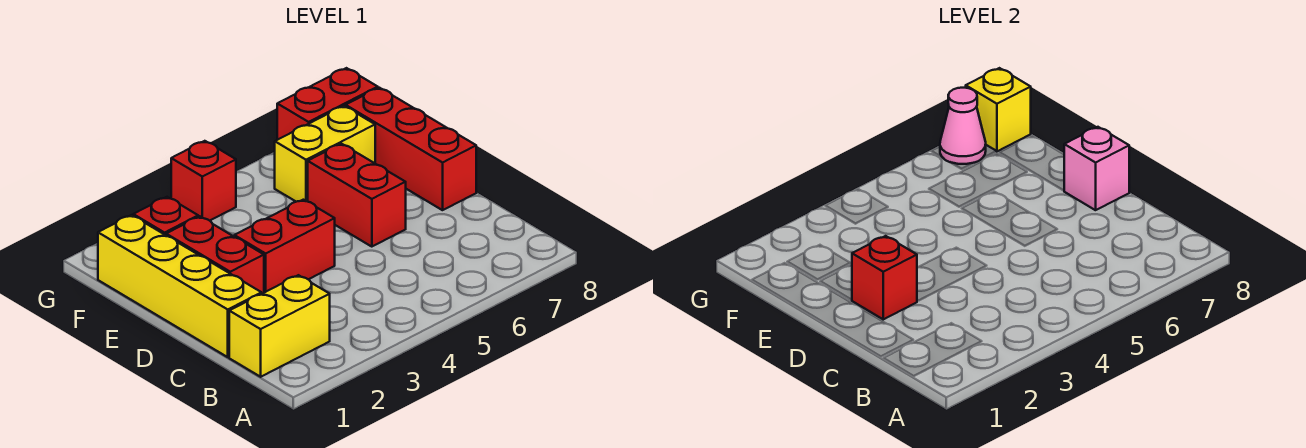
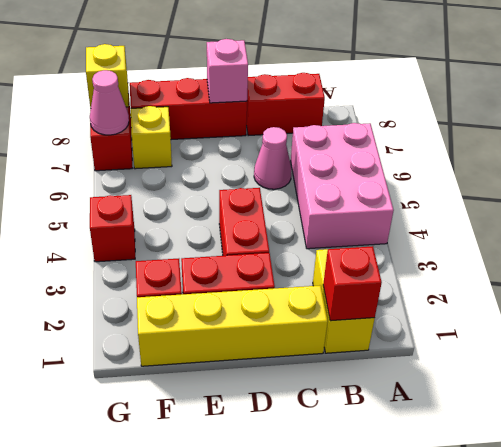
none -> pink 2x3 brick [291,123,394,249]
none -> pink 1x1 cone [254,127,292,189]
red 1x1 brick [852,236,917,319] -> red 1x1 brick moved to [323,246,382,321]
red 1x2 brick [308,144,406,247] -> red 1x2 brick moved to [246,73,325,136]
yellow 1x2 brick [275,106,375,202] -> yellow 1x1 brick [131,106,172,169]

